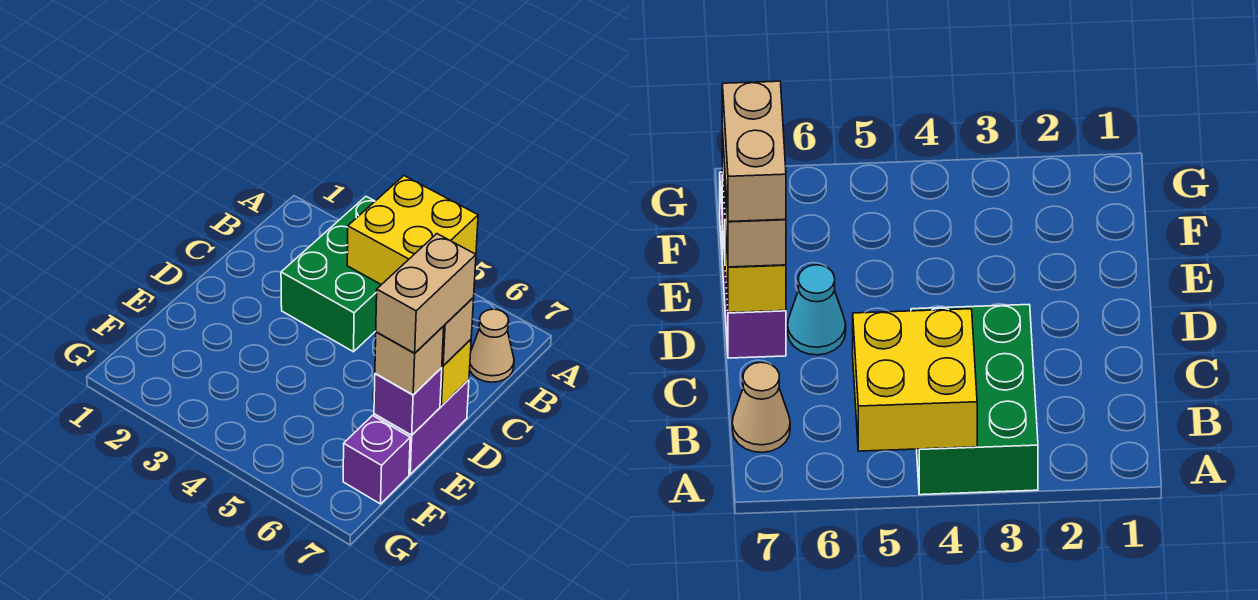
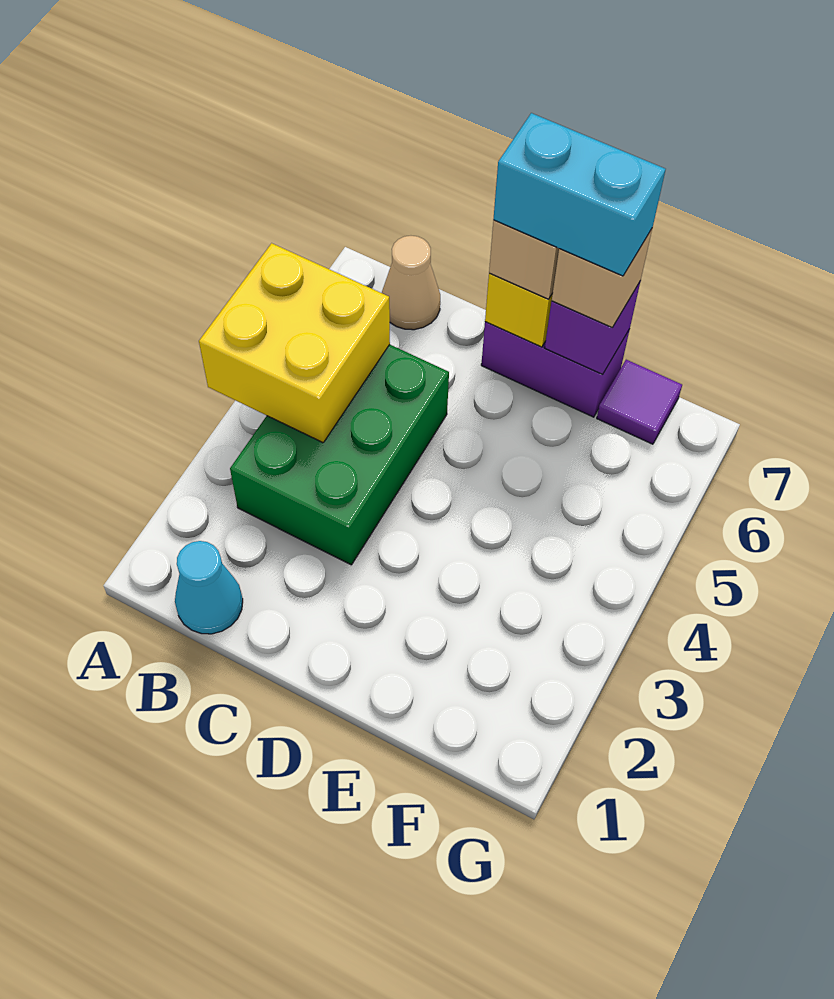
green 2x3 brick [281,197,381,352] -> green 2x3 brick turned to [230,345,449,565]
cyan 1x1 cone [788,265,846,355] -> cyan 1x1 cone moved to [175,541,243,634]
tan 1x2 brick [376,234,476,353] -> cyan 1x2 brick [493,113,666,276]
purple 1x1 brick [343,416,410,504] -> purple 1x1 tile [597,360,682,444]

